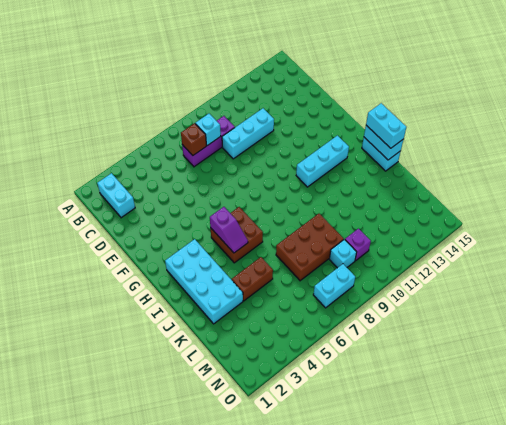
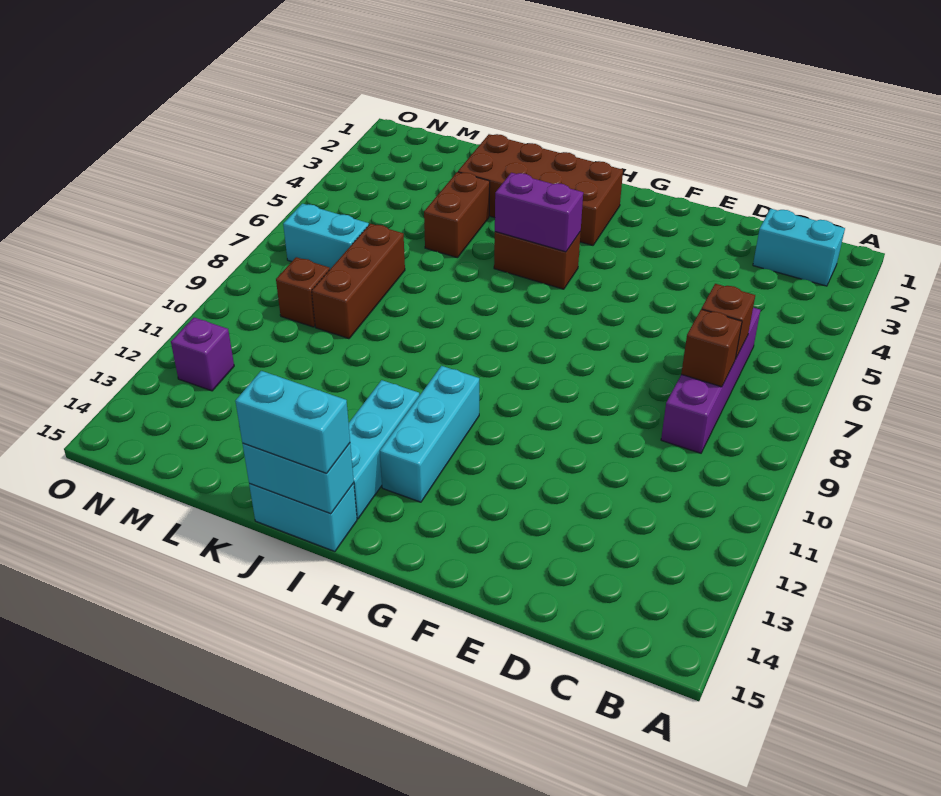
purple 1x3 brick [182,116,235,167] -> purple 1x4 brick [661,308,760,453]
cyan 1x1 brick [195,114,221,146] -> brown 1x1 brick [681,309,742,387]
cyan 1x3 brick [222,108,274,159] -> cyan 1x3 brick moved to [349,380,420,519]
cyan 2x4 brick [165,239,243,324] -> brown 2x4 brick [458,134,623,245]
brown 2x2 brick [211,207,263,263] -> brown 1x2 brick [494,232,581,289]
purple 1x2 slope [210,207,248,253] -> purple 1x2 brick [495,173,583,252]
brown 2x3 brick [276,214,344,281] -> brown 1x3 brick [312,224,405,339]
cyan 1x1 brick [329,239,357,268] -> brown 1x1 brick [276,257,330,327]
purple 1x1 brick [345,229,371,261] -> purple 1x1 brick moved to [171,317,234,391]
cyan 1x2 brick [313,264,355,308] -> cyan 1x2 brick turned to [283,204,369,269]

